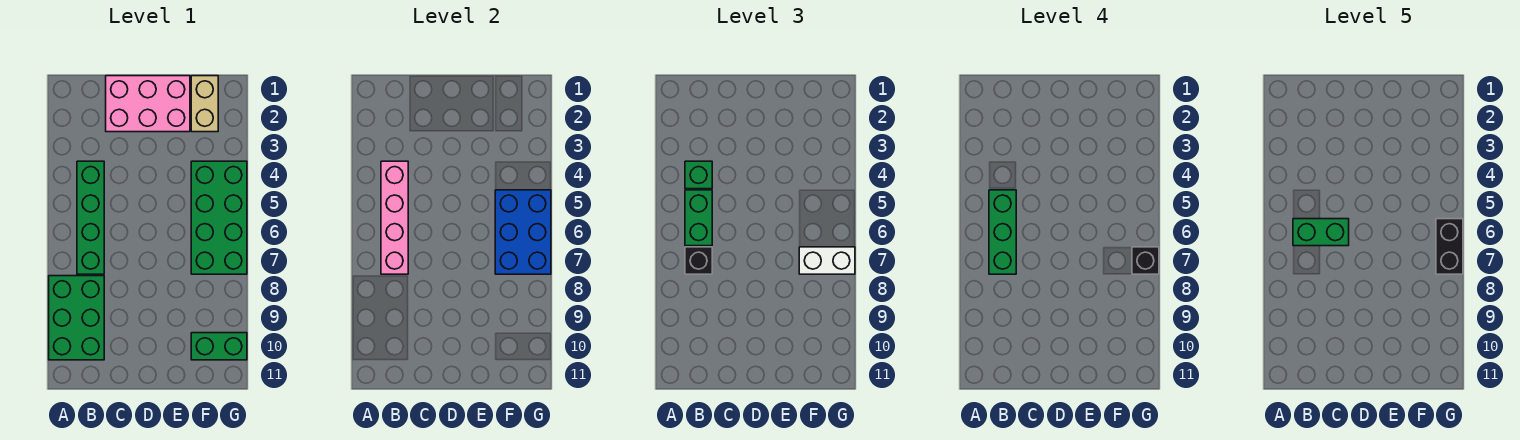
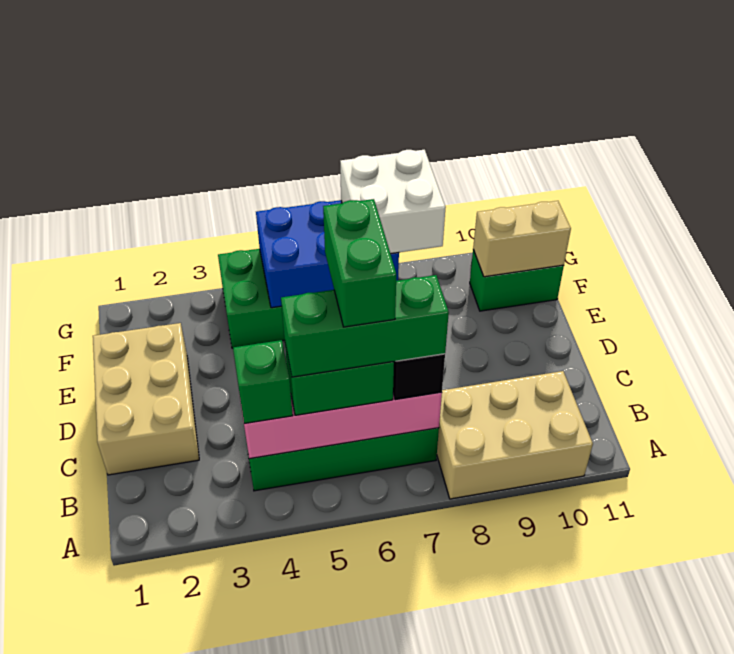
green 2x3 brick [49,276,104,360] -> tan 2x3 brick [437,371,593,499]
pink 2x3 brick [106,76,190,132] -> tan 2x3 brick [93,323,199,475]
tan 1x2 brick [191,76,218,132] -> tan 1x2 brick moved to [473,201,571,277]
white 1x2 brick [799,247,855,274] -> white 2x2 brick [340,150,446,254]
green 1x2 brick [191,333,247,360] -> green 1x2 brick turned to [470,250,564,311]
black 1x2 brick [1436,219,1463,274] -> none
black 1x1 brick [1132,247,1159,274] -> none

